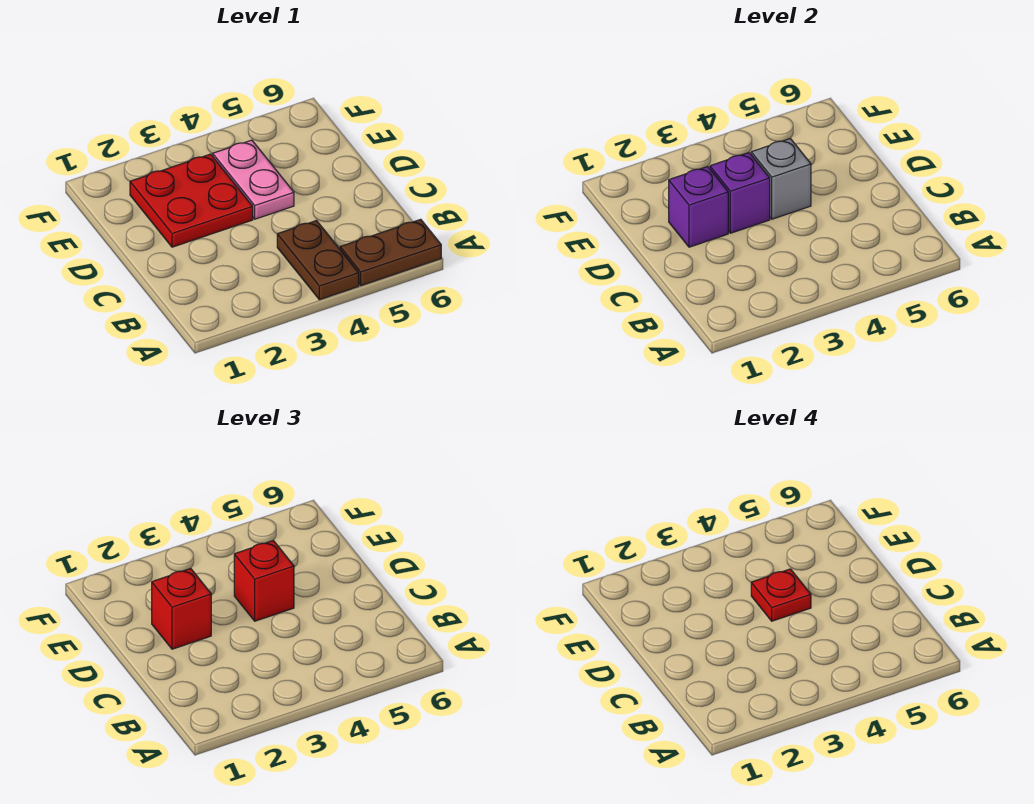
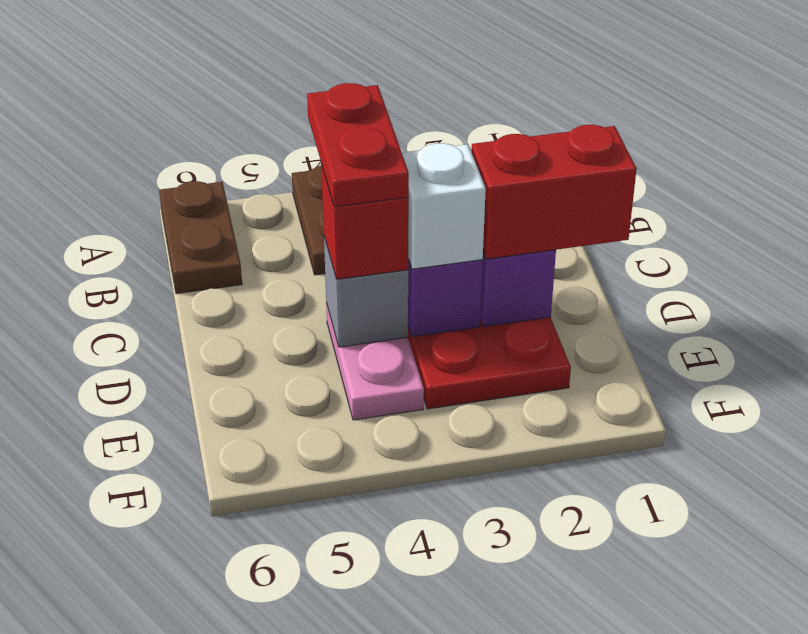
brown 1x2 plate [340,219,441,286] -> brown 1x2 plate turned to [159,181,242,294]
red 1x1 brick [152,569,211,649] -> red 1x2 brick [471,125,637,259]
none -> white 1x1 brick [402,143,486,269]
red 1x1 plate [751,569,811,621] -> red 1x2 plate [307,83,409,207]

